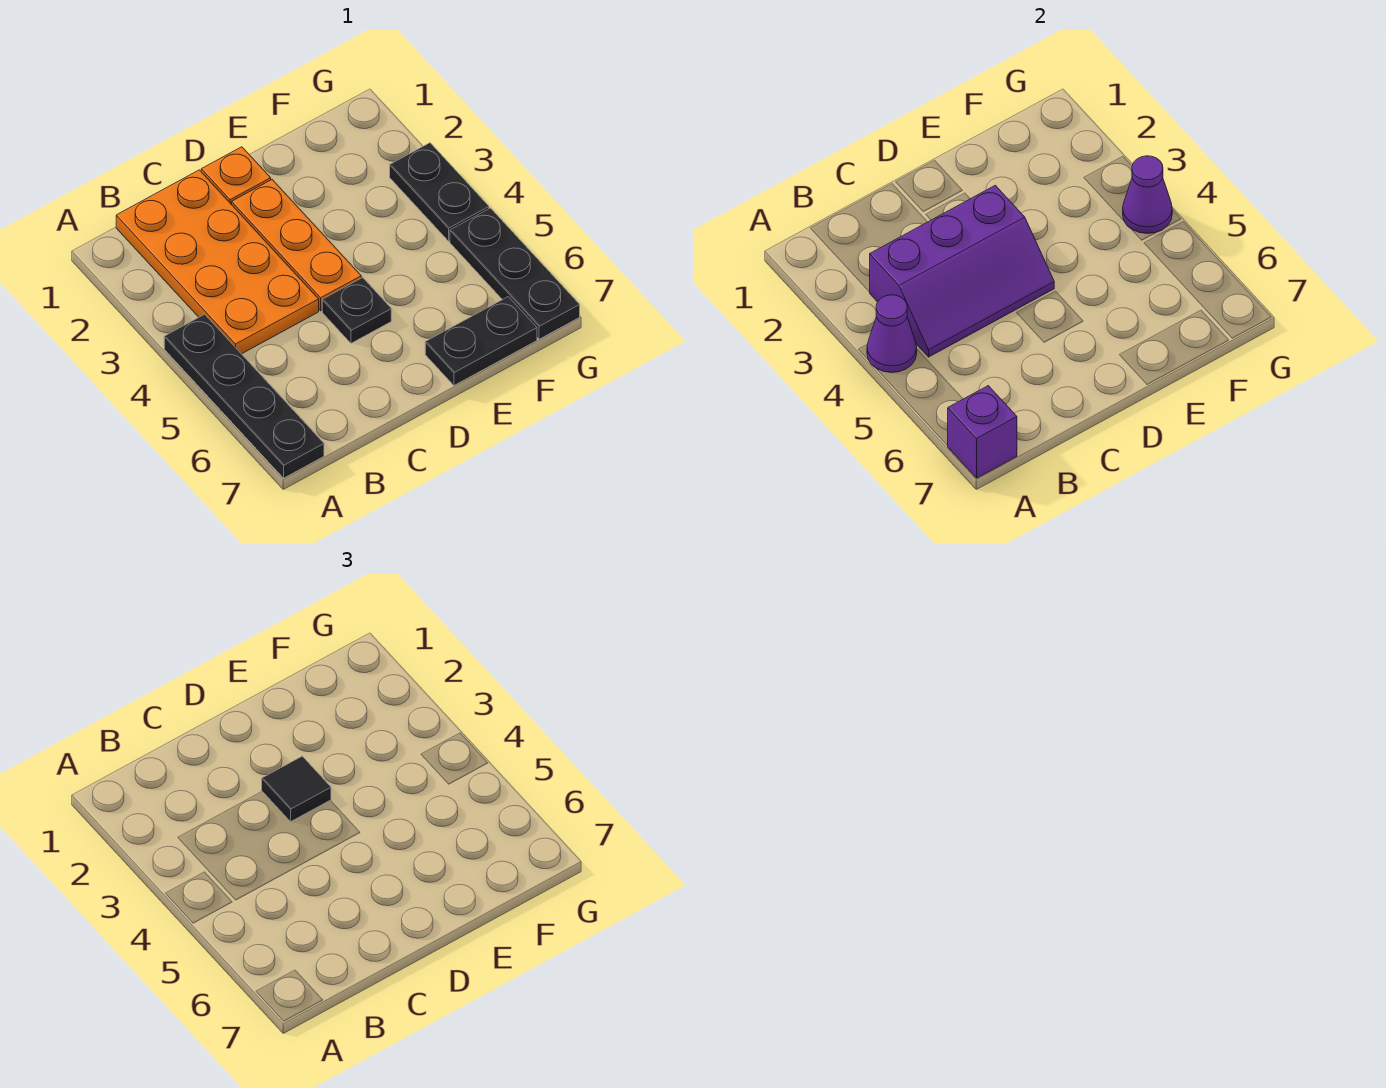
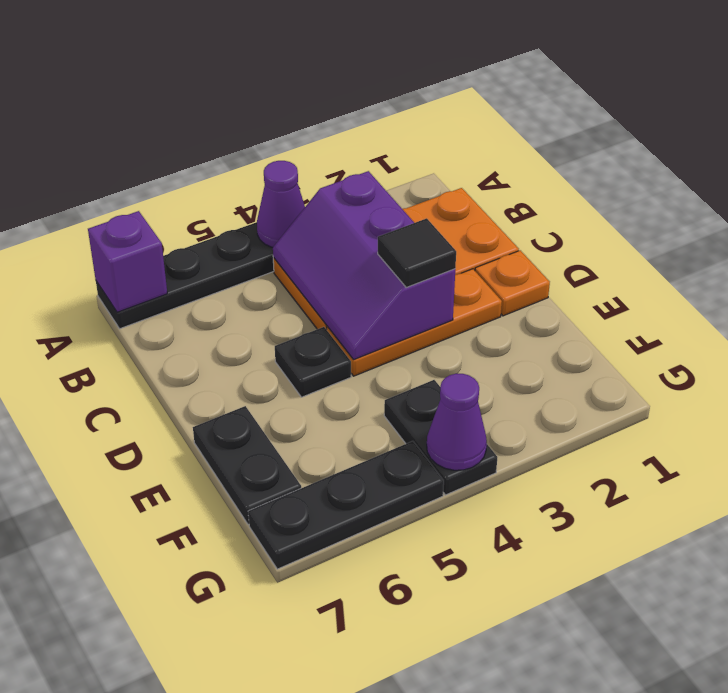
black 1x2 plate [390,143,489,241] -> black 1x2 plate turned to [384,380,497,495]

